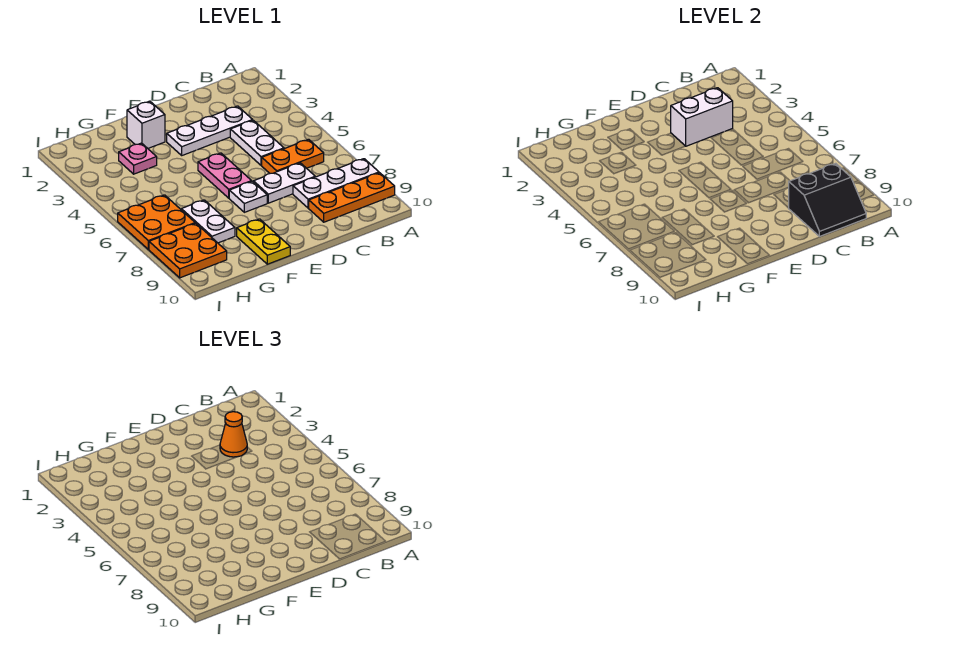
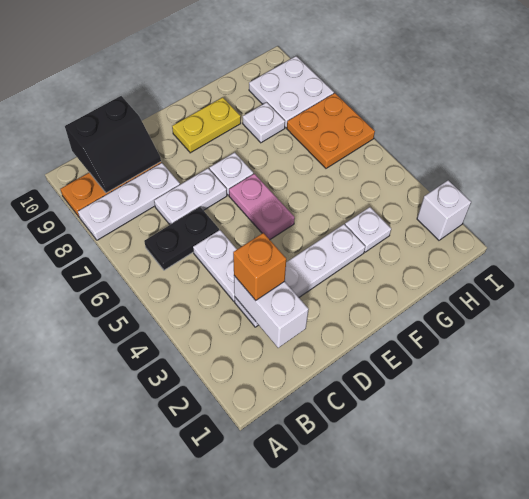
orange 1x2 plate [262,139,324,173] -> black 1x2 plate [144,207,219,270]
black 2x2 slope [788,163,866,236] -> black 2x2 slope turned to [65,96,161,193]
white 1x3 plate [167,106,252,155] -> white 1x4 plate [235,224,365,327]
white 1x2 brick [671,88,733,146] -> white 1x2 brick turned to [234,276,309,348]
orange 1x1 cone [220,412,247,457] -> orange 1x1 brick [233,233,286,300]
white 1x1 brick [127,101,165,148] -> white 1x1 brick moved to [417,180,471,240]
yellow 1x2 plate [237,219,290,264] -> yellow 1x2 plate turned to [172,97,241,153]
pink 1x1 plate [119,143,157,174] -> white 1x1 plate [345,207,391,252]
white 1x2 plate [181,200,235,243] -> white 1x1 plate [243,102,285,143]
orange 2x2 plate [149,223,227,278] -> white 2x2 plate [249,56,334,128]

